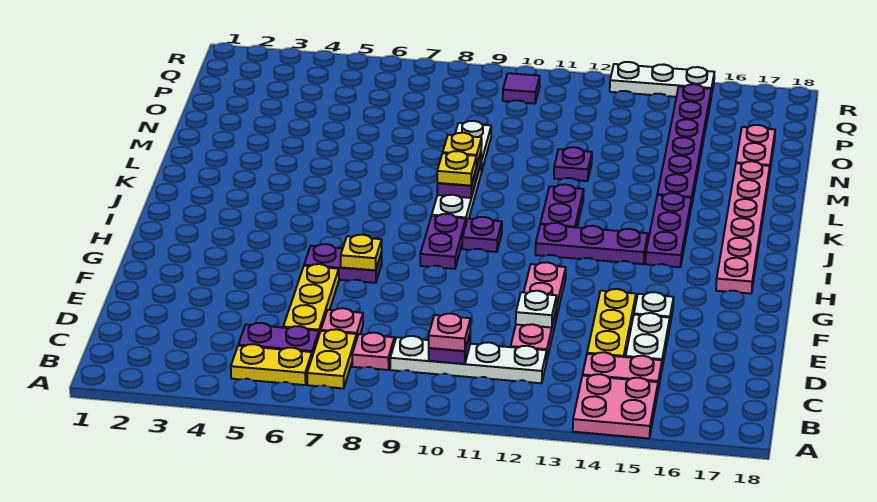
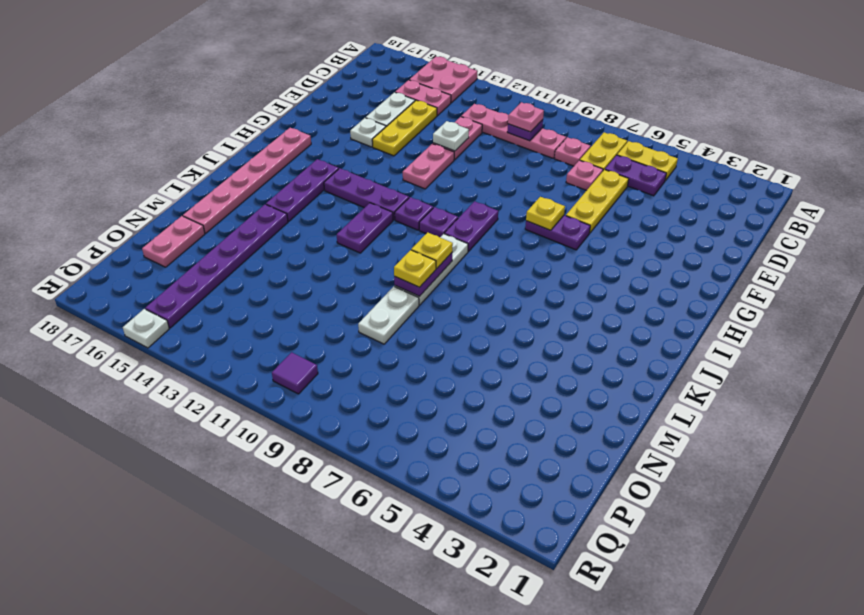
white 1x4 plate [390,336,547,383] -> pink 1x4 plate [461,104,566,158]
purple 1x1 plate [554,147,592,181] -> purple 1x1 plate moved to [395,197,433,230]
white 1x3 plate [610,62,714,97] -> white 1x1 plate [123,309,169,348]

